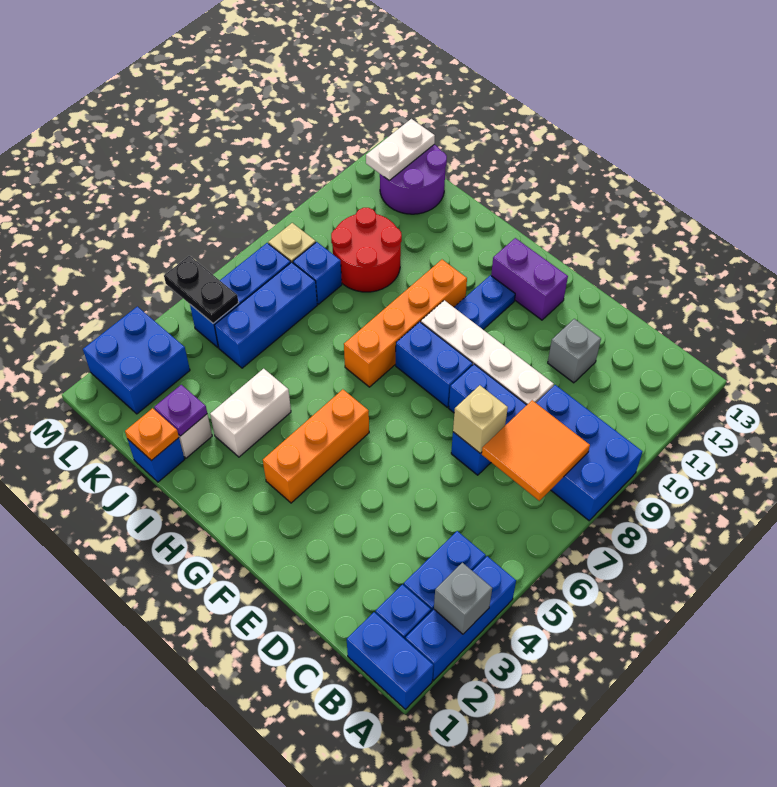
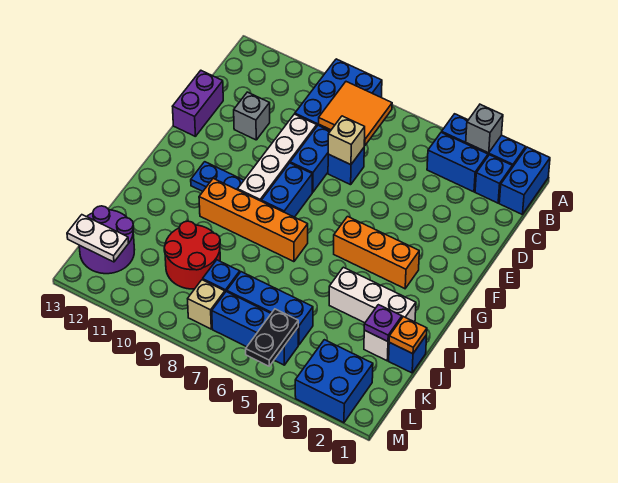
purple 1x2 brick [491,238,568,320] -> purple 1x2 brick moved to [172,71,223,137]
white 1x2 brick [210,369,291,457] -> white 1x3 brick [329,267,416,323]

